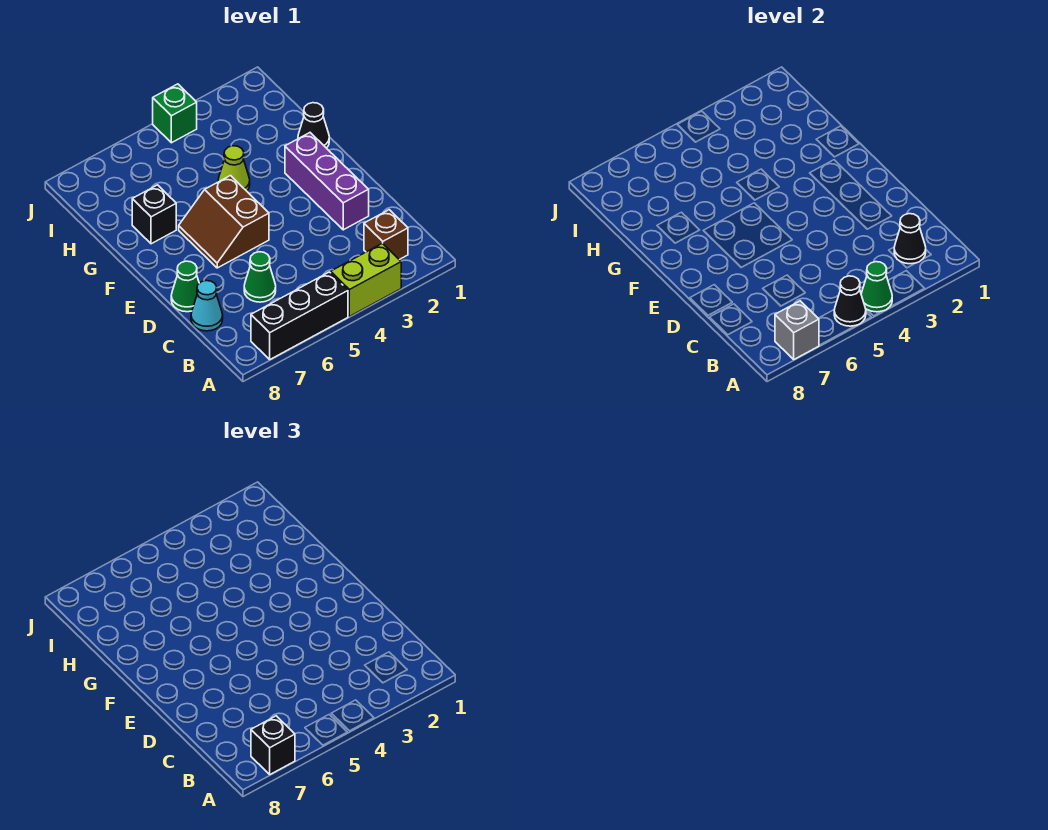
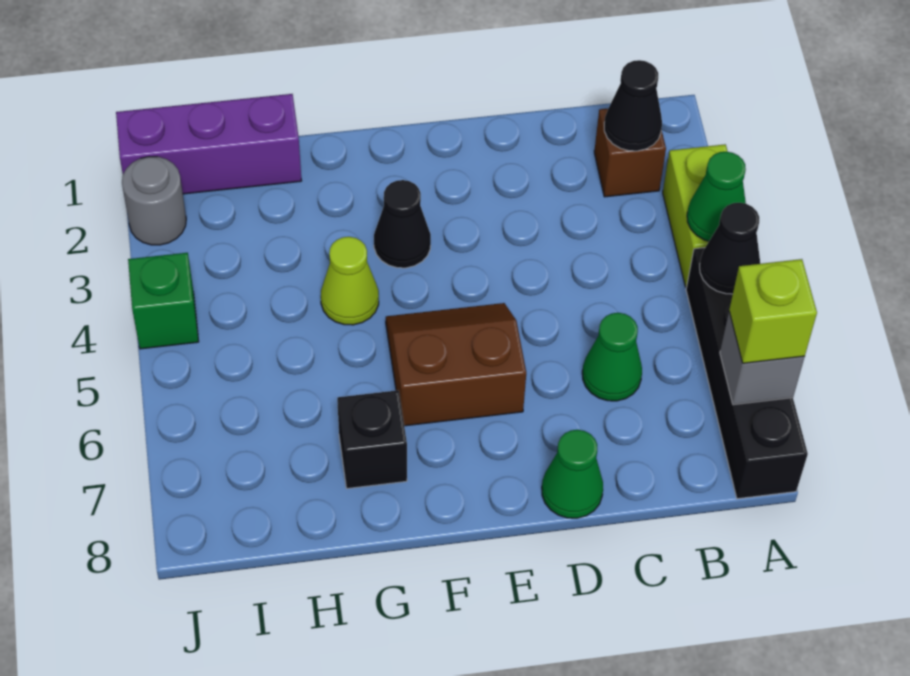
black 1x3 brick [251,272,348,359] -> black 1x4 brick [686,248,808,499]
black 1x1 brick [251,716,295,774] -> lime 1x1 brick [729,259,817,363]
cyan 1x1 cone [191,281,223,331] -> none
purple 1x3 brick [285,133,369,230] -> purple 1x3 brick moved to [116,94,302,194]
brown 2x2 slope [179,176,269,268] -> brown 2x2 slope turned to [386,303,526,426]
black 1x1 cone [298,103,329,148] -> black 1x1 cone moved to [374,180,431,268]
none -> grey 1x1 round brick [122,157,186,245]

